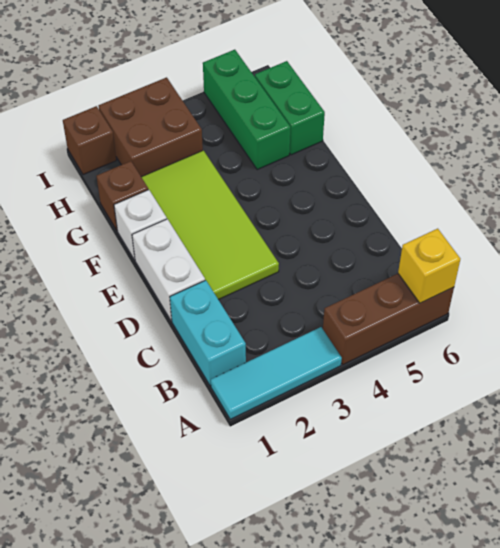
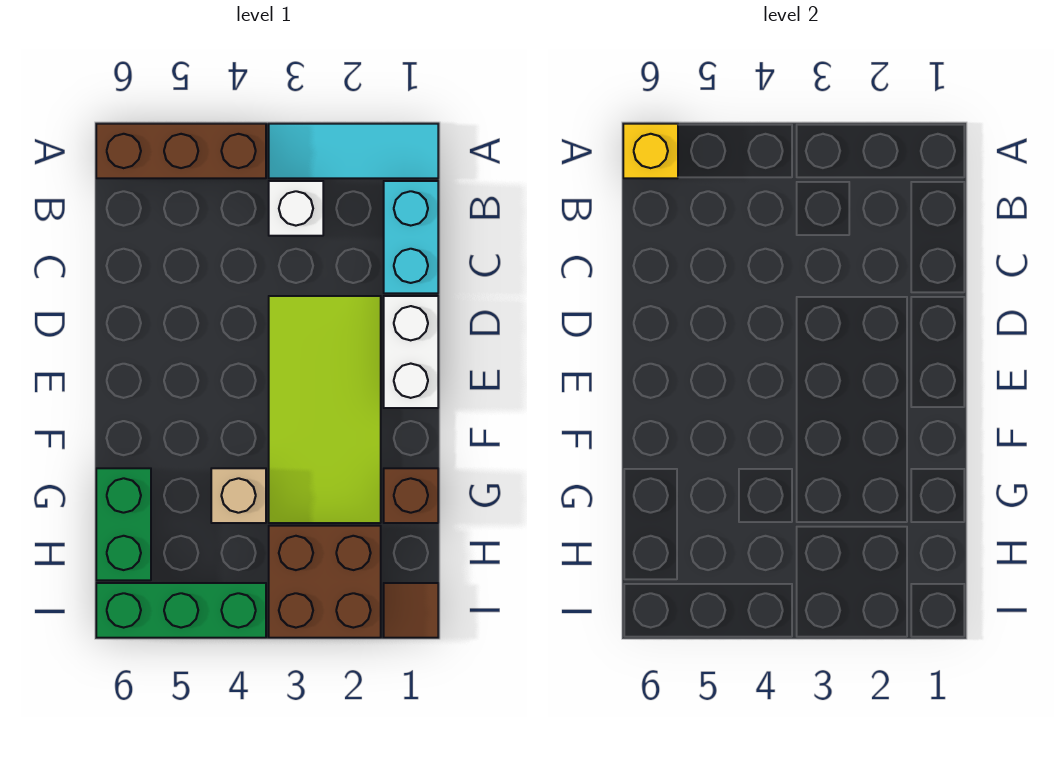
white 1x1 brick [114,190,167,260] -> white 1x1 brick moved to [269,181,323,236]
none -> tan 1x1 brick [211,468,266,523]
green 1x3 brick [203,50,290,170] -> green 1x3 brick turned to [96,583,266,638]
brown 1x1 brick [63,106,116,175] -> brown 1x1 tile [384,583,438,638]

